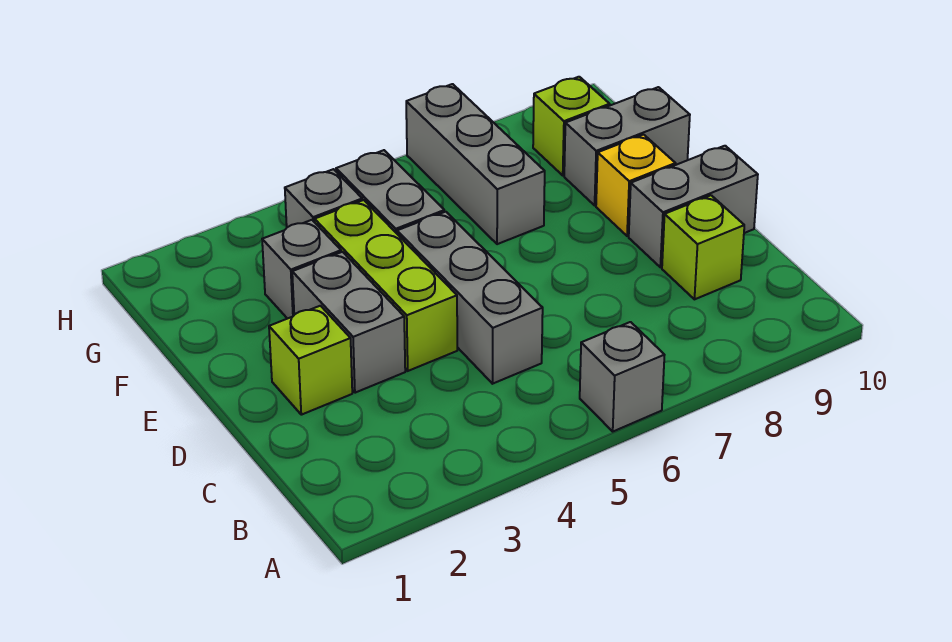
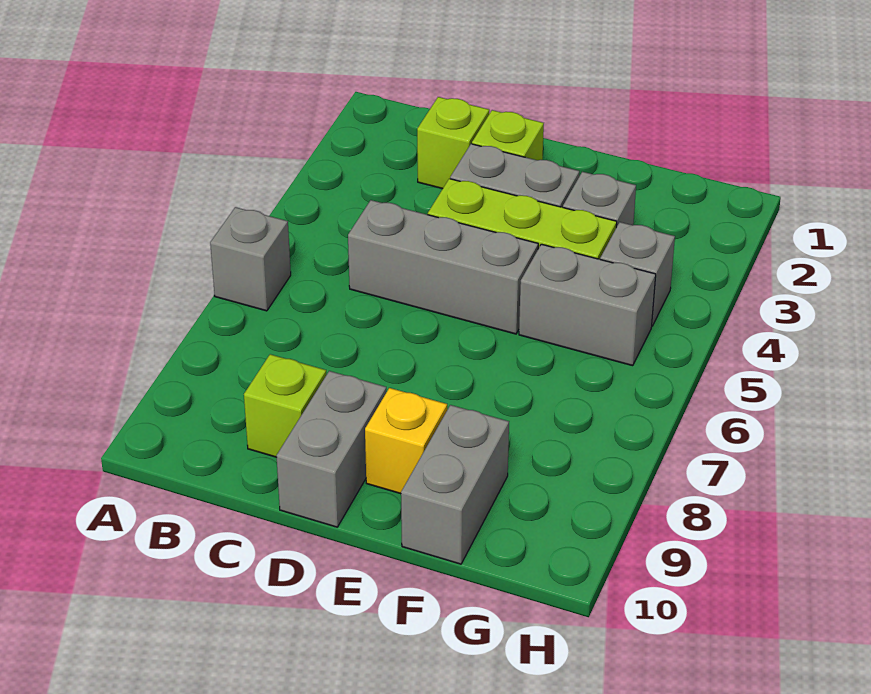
grey 1x3 brick [406,84,545,244] -> none
lime 1x1 brick [533,77,610,175] -> lime 1x1 brick moved to [417,97,489,189]

